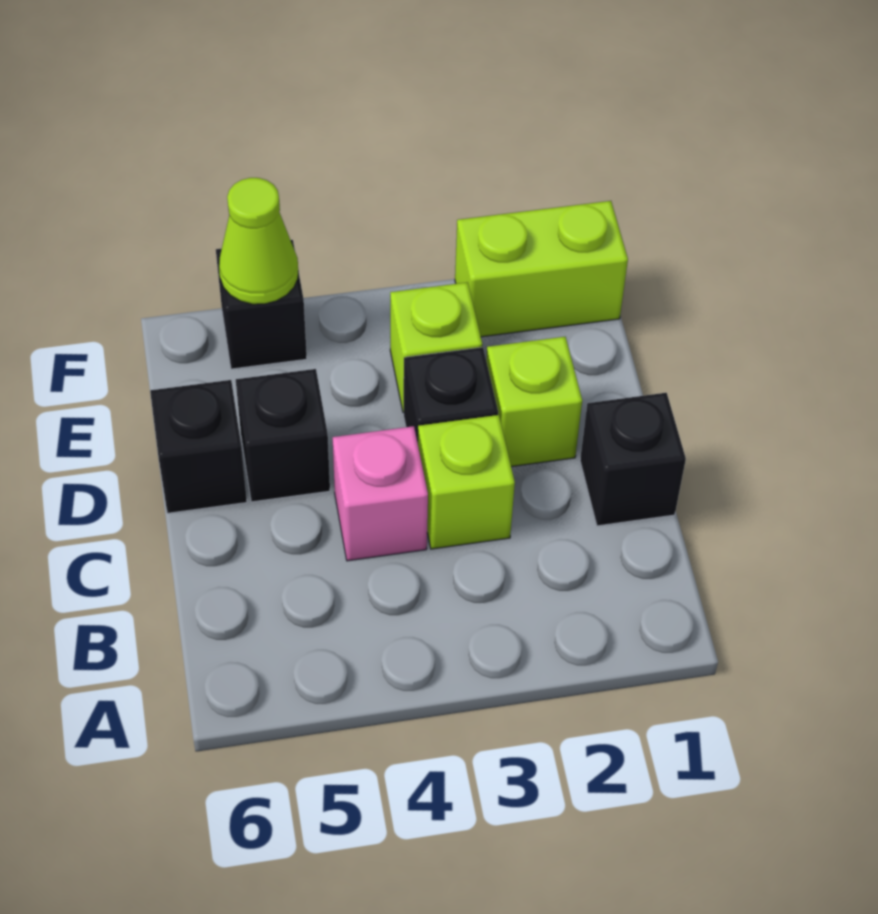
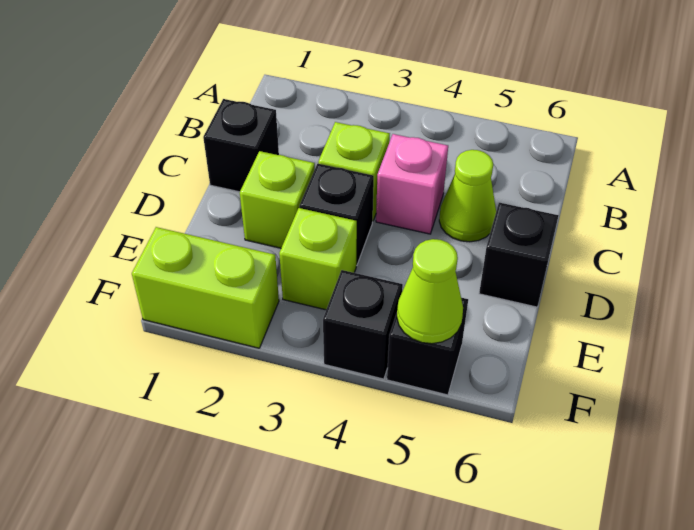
none -> lime 1x1 cone [439,150,496,242]
black 1x1 brick [236,369,330,502] -> black 1x1 brick moved to [323,270,403,379]

